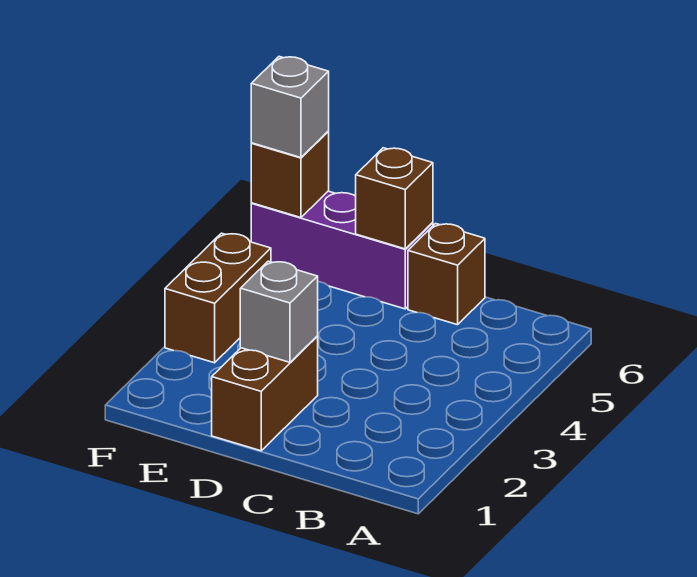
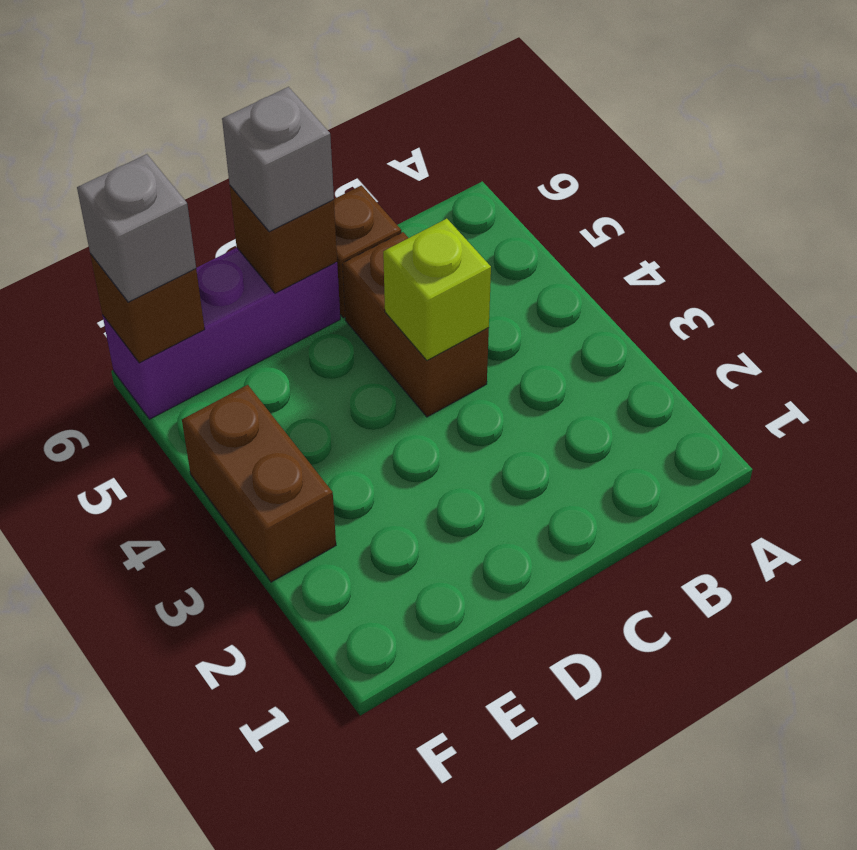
none -> lime 1x1 brick [383,219,491,360]
brown 1x2 brick [212,336,318,451] -> brown 1x2 brick moved to [342,232,489,417]
grey 1x1 brick [240,261,318,362] -> grey 1x1 brick moved to [222,87,334,232]

